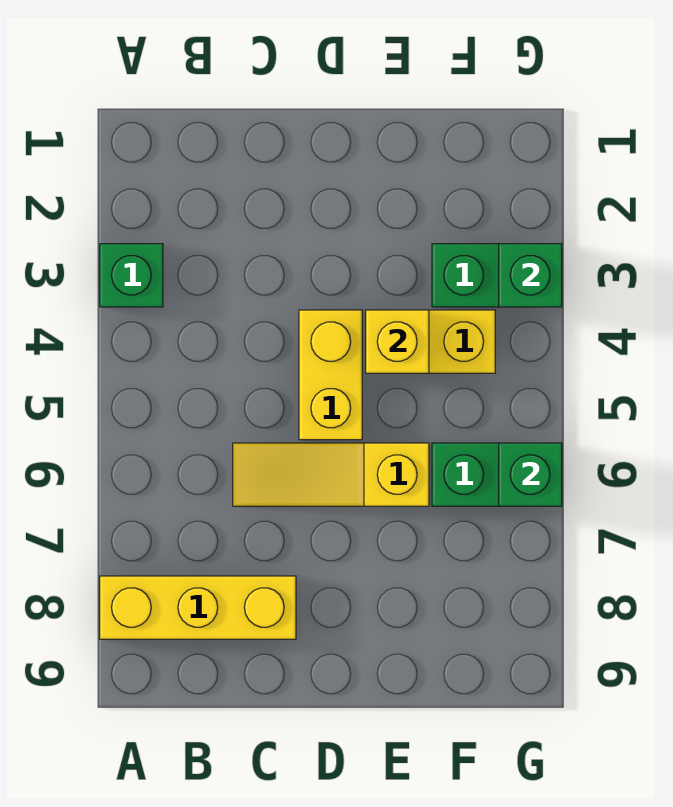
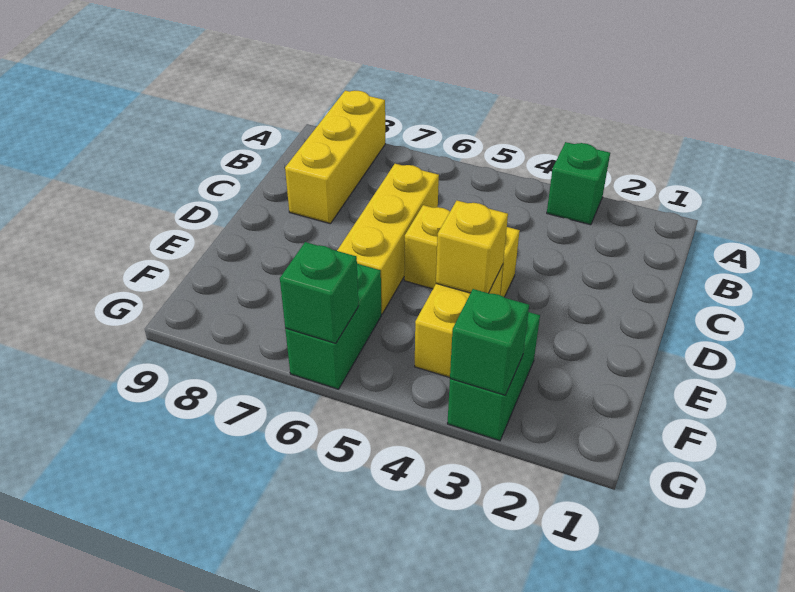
yellow 1x3 slope [233,443,429,506] -> yellow 1x3 brick [337,164,439,314]

